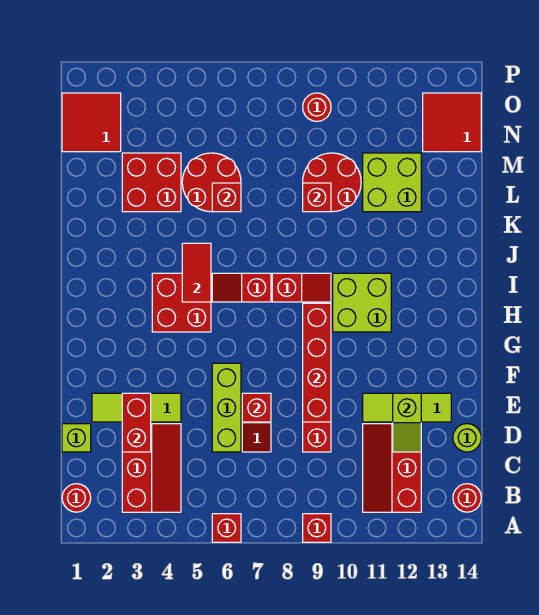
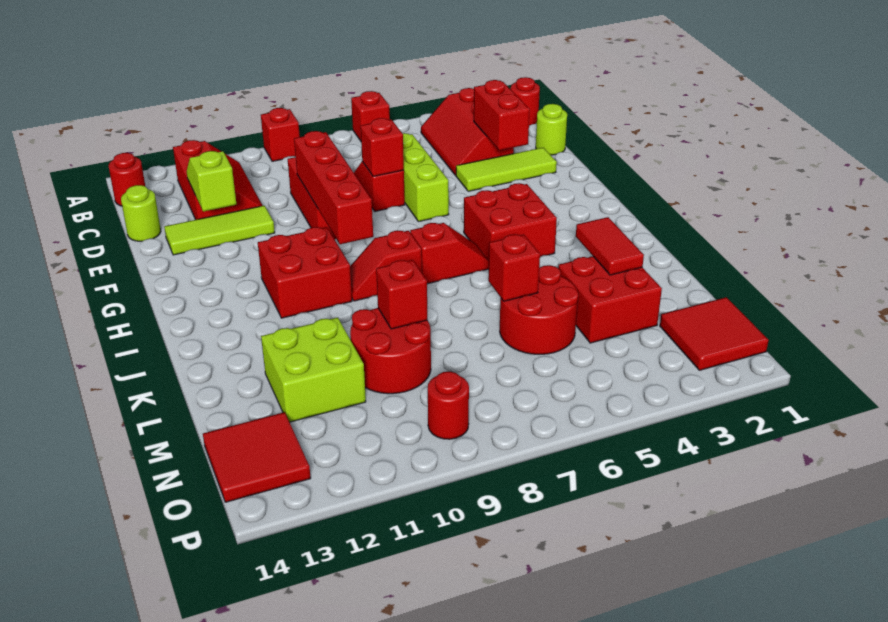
lime 1x1 brick [62,424,91,452] -> lime 1x1 round brick [536,104,567,155]
lime 2x2 brick [333,273,391,332] -> red 2x2 brick [258,227,352,318]
red 1x2 tile [182,243,211,302] -> red 1x2 tile moved to [576,217,644,275]

